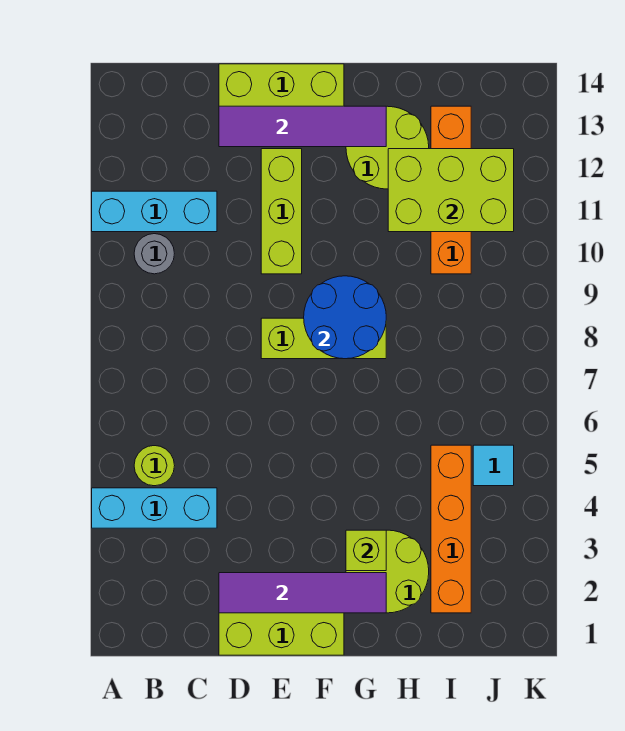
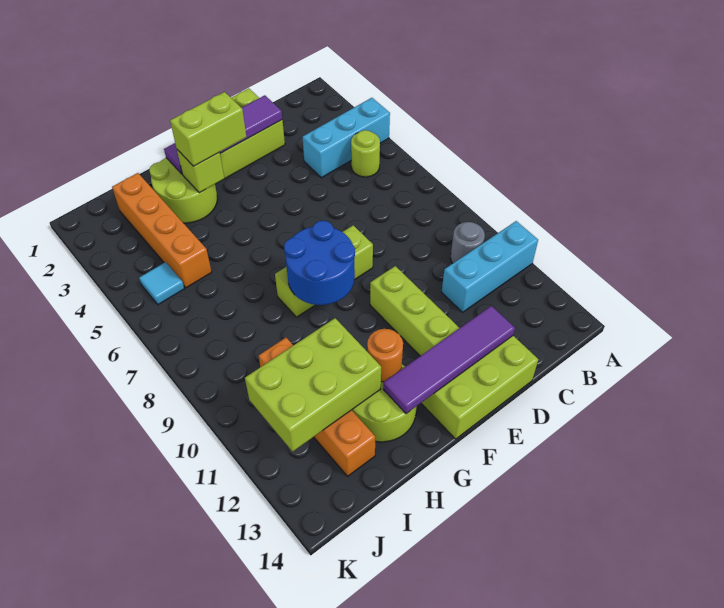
none -> lime 1x2 brick [170,92,246,166]
none -> orange 1x1 round brick [367,329,403,382]

